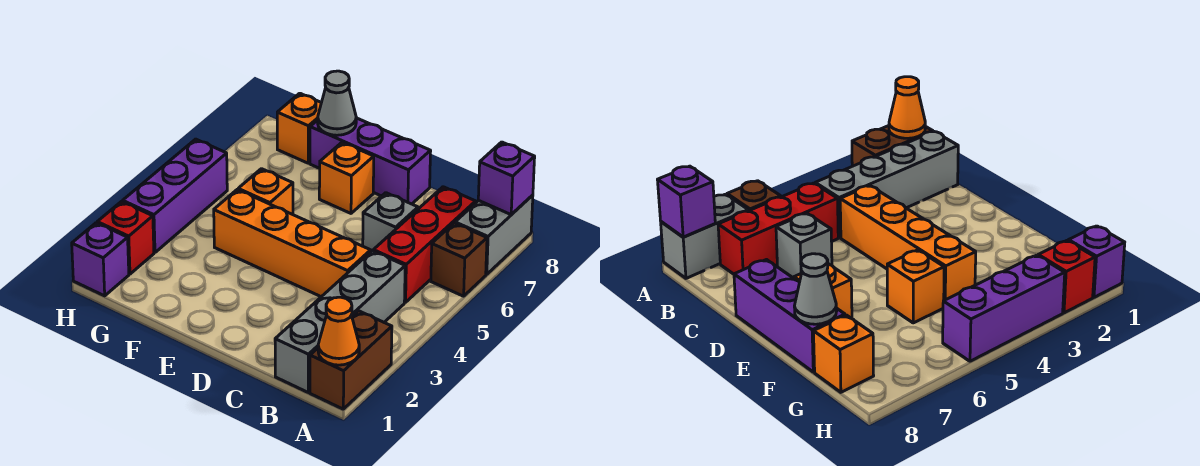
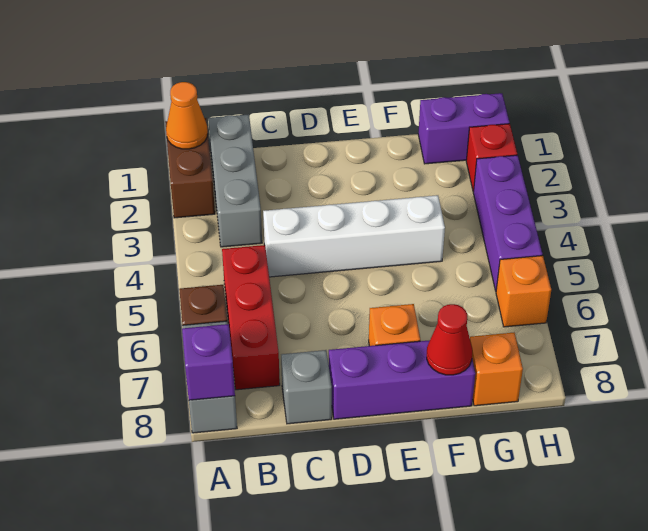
grey 1x4 brick [275,251,405,392] -> grey 1x3 brick [208,114,262,247]
orange 1x4 brick [214,190,371,297] -> white 1x4 brick [263,195,445,277]
grey 1x1 brick [363,193,418,251] -> grey 1x1 brick moved to [281,350,332,424]
orange 1x1 brick [238,169,293,215] -> orange 1x1 brick moved to [496,256,551,327]
grey 1x1 cone [318,71,356,135] -> red 1x1 cone [427,304,472,375]
purple 1x1 brick [72,223,129,296] -> purple 1x2 brick [418,93,509,164]

